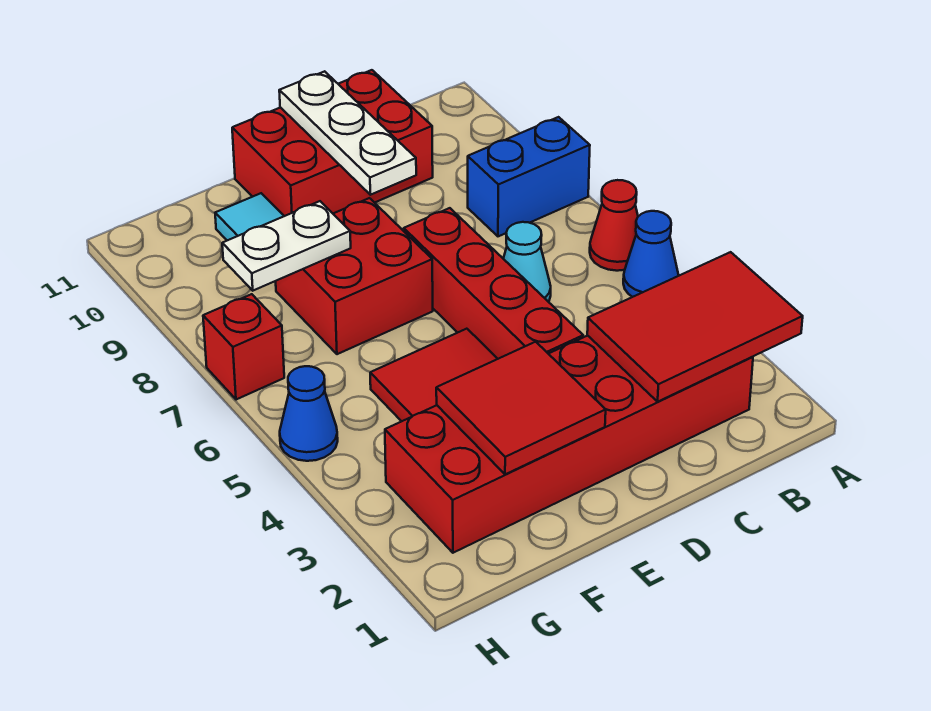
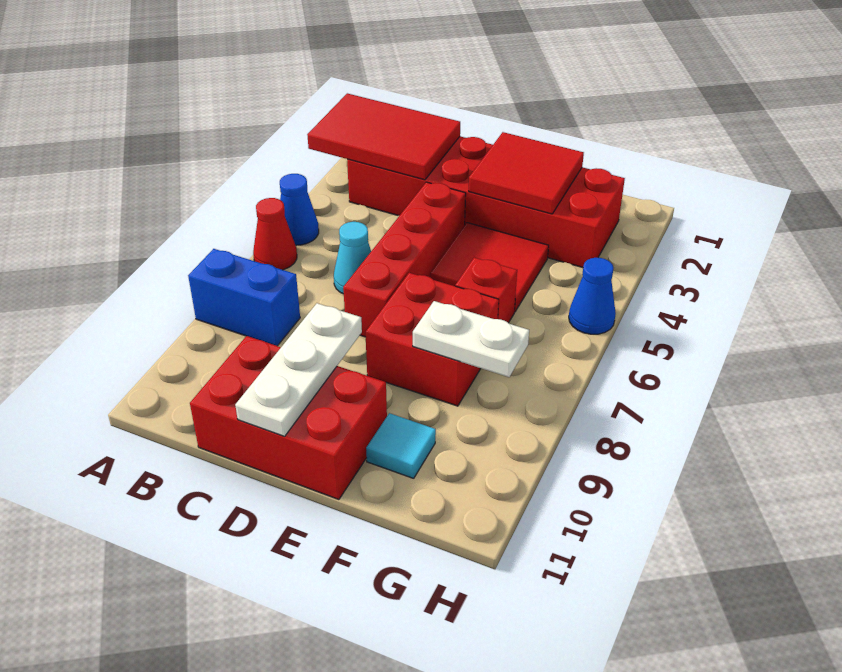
red 1x1 brick [203,294,284,400] -> red 1x1 brick moved to [455,258,517,323]

